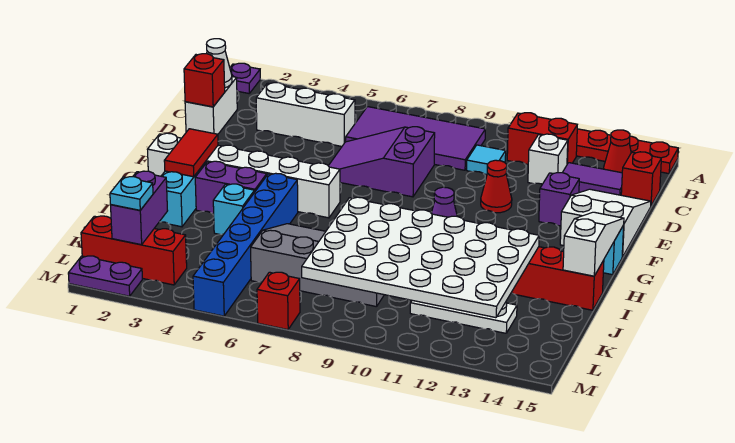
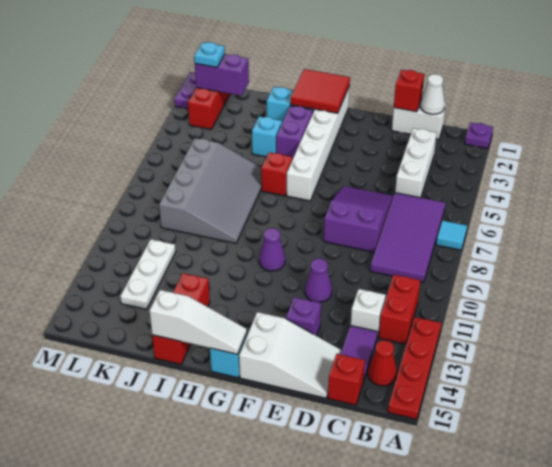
cyan 1x1 tile [467,145,506,175] -> cyan 1x1 tile moved to [436,220,467,250]
red 1x1 cone [481,160,512,213] -> purple 1x1 cone [305,259,332,302]
red 1x2 tile [164,129,218,177] -> red 2x2 tile [291,69,350,113]
blue 1x6 brick [193,173,298,316] -> none
white 4x6 plate [302,197,539,318] -> none
red 1x1 brick [257,272,300,330] -> red 1x1 brick moved to [261,152,292,196]

